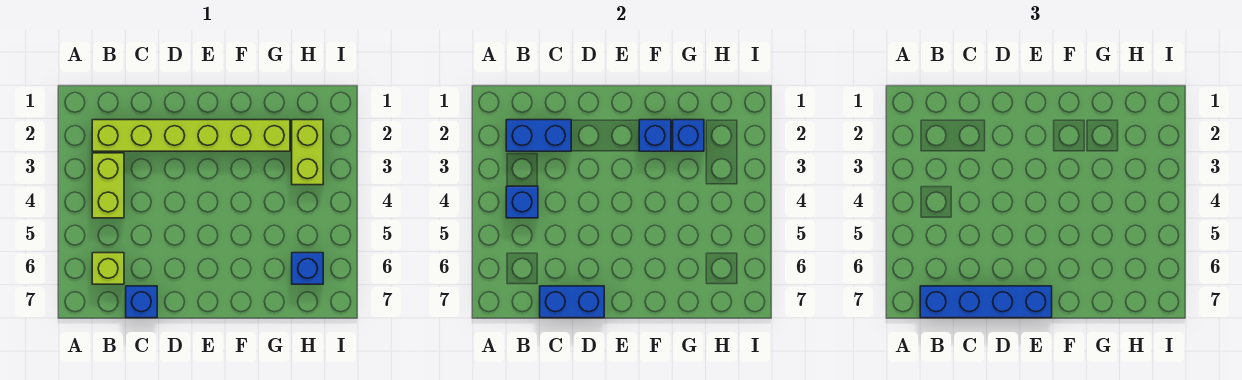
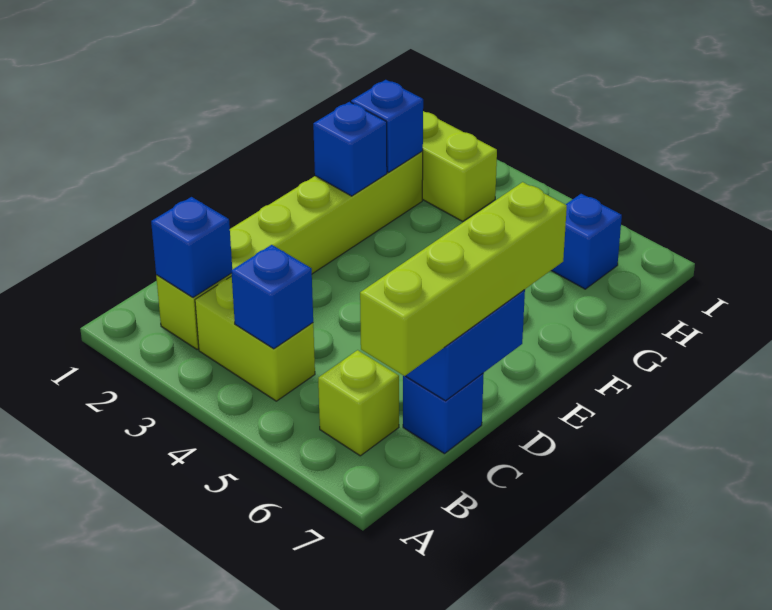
blue 1x2 brick [506,120,571,151] -> blue 1x1 brick [151,197,232,297]
blue 1x4 brick [920,286,1052,318] -> lime 1x4 brick [360,182,567,376]

